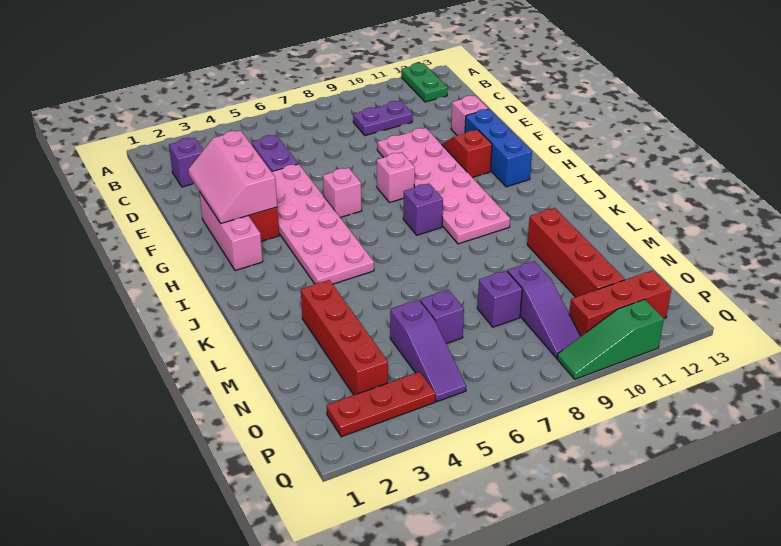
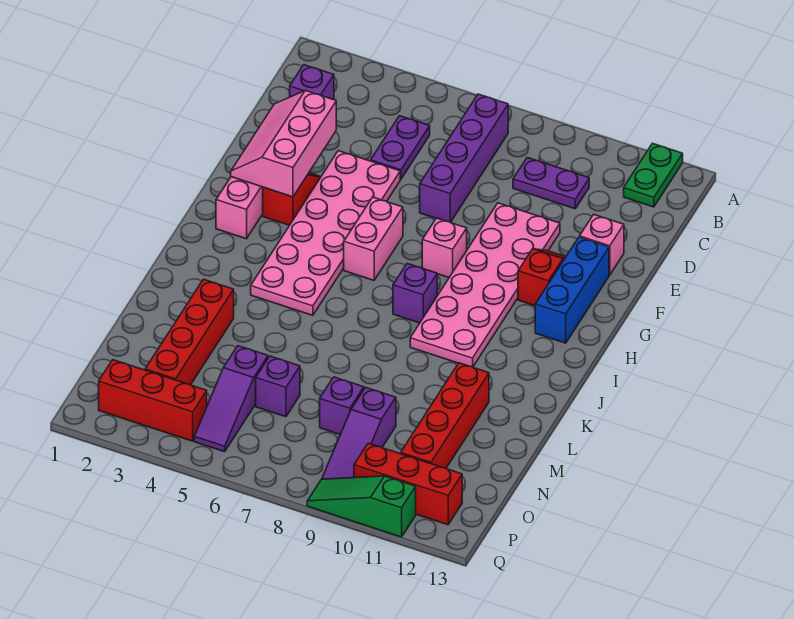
none -> purple 1x4 brick [420,94,508,222]
pink 1x1 brick [323,168,362,218] -> pink 1x2 brick [344,197,403,280]
red 1x3 plate [327,372,436,437] -> red 1x3 brick [99,360,207,441]

